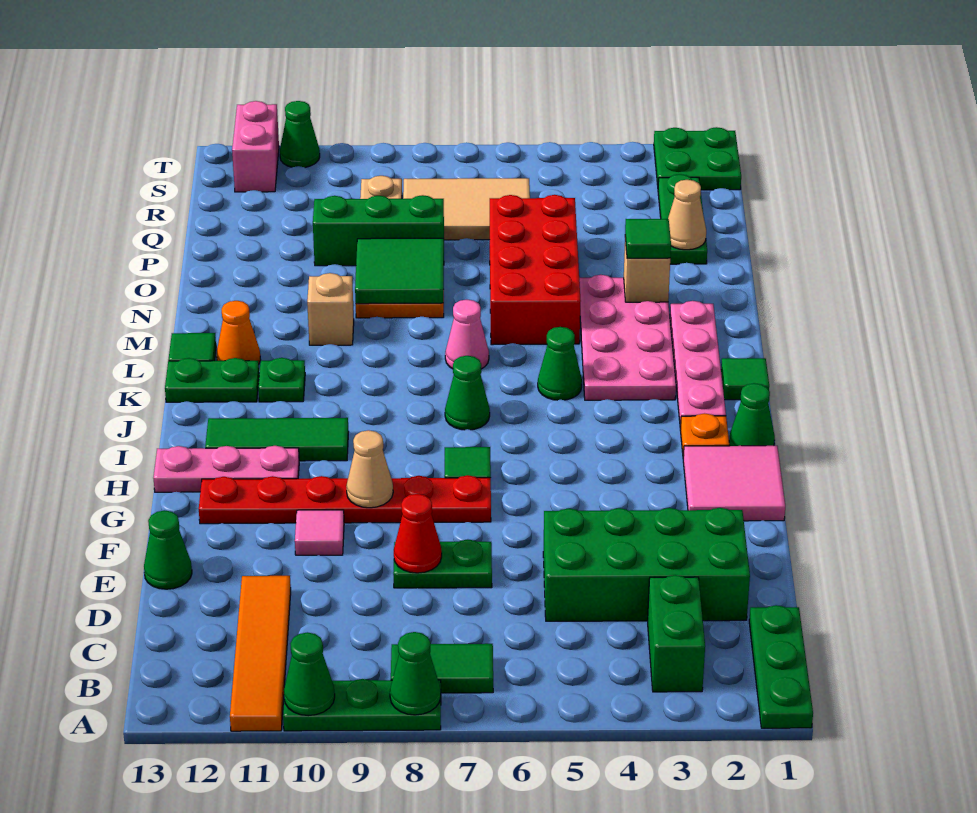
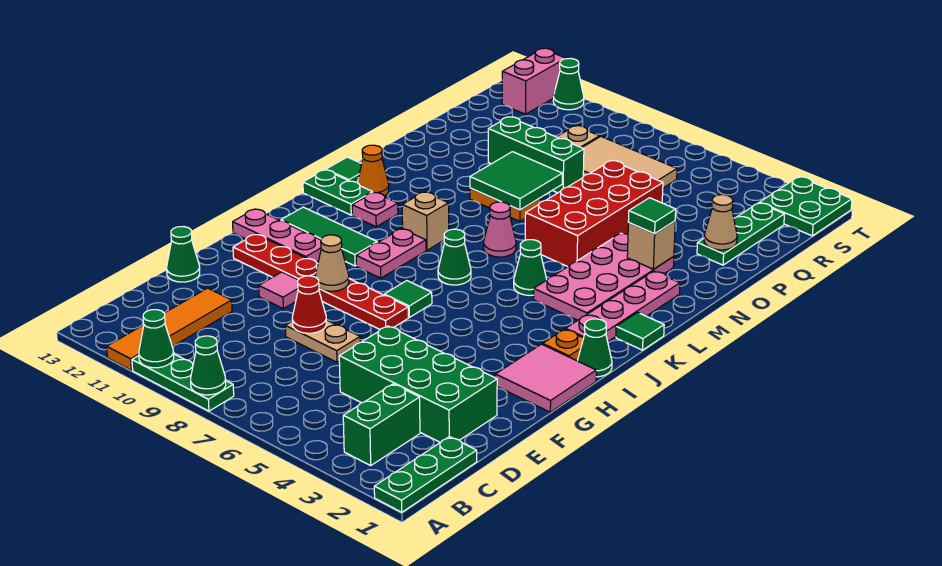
green 1x2 tile [391,644,493,693] -> none
green 1x2 plate [393,539,492,588] -> tan 1x2 plate [285,320,360,362]
none -> pink 1x2 plate [356,229,426,278]
green 1x1 plate [258,358,305,402] -> pink 1x1 plate [352,193,398,227]
tan 1x1 brick [307,273,354,345] -> tan 1x1 brick moved to [402,192,449,250]

